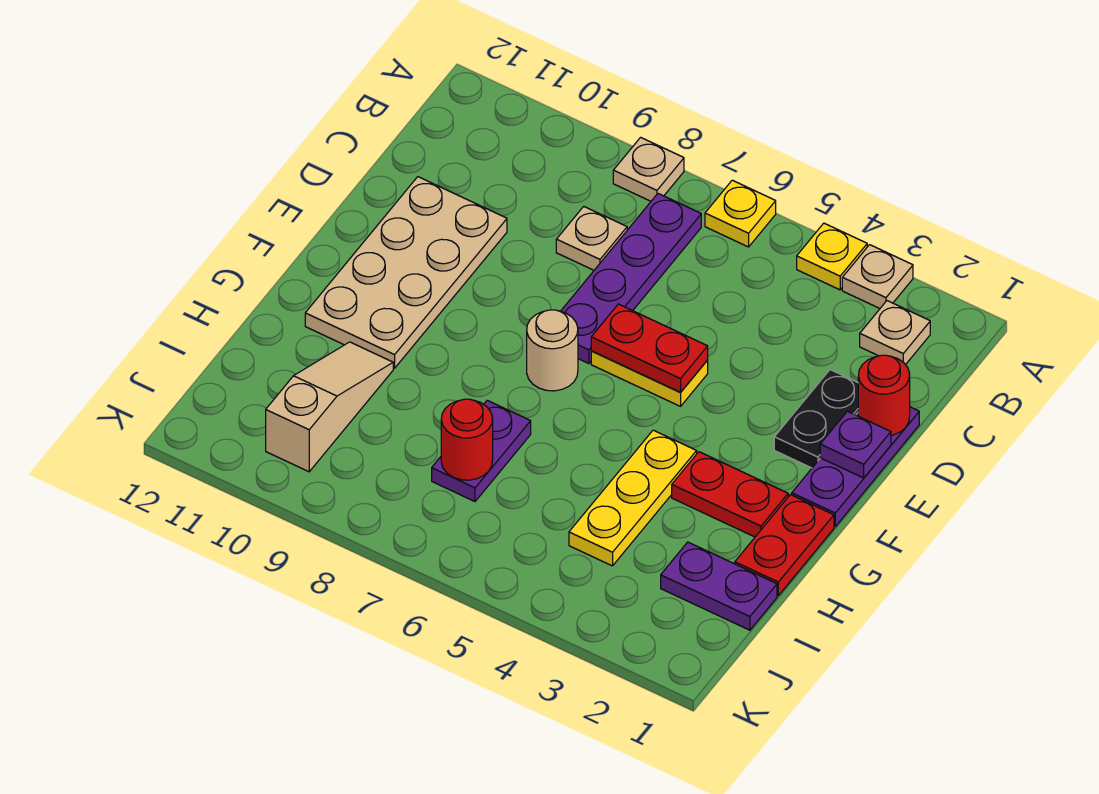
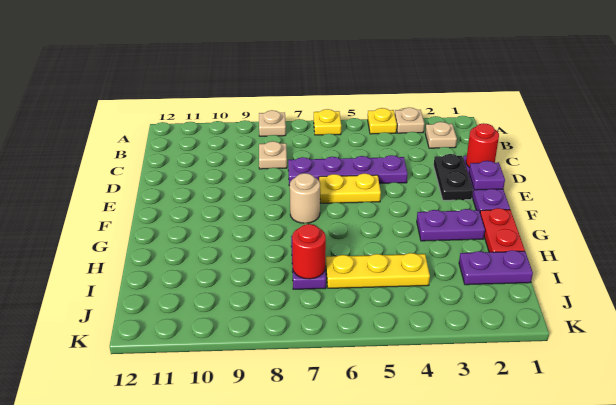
purple 1x4 plate [561,194,701,364] -> purple 1x4 plate turned to [288,155,408,186]
tan 2x4 plate [305,177,507,368] -> none
red 1x2 plate [591,304,708,392] -> none
red 1x2 plate [672,452,788,537] -> purple 1x2 plate [417,209,485,241]
yellow 1x3 plate [569,430,697,566] -> yellow 1x3 plate turned to [326,253,430,288]
tan 1x3 slope [266,342,393,472] -> none

